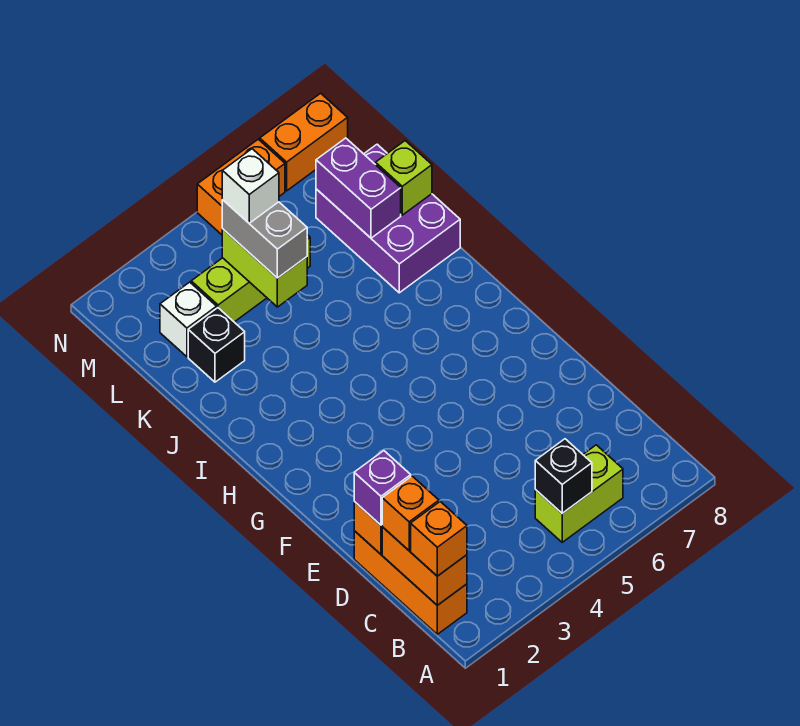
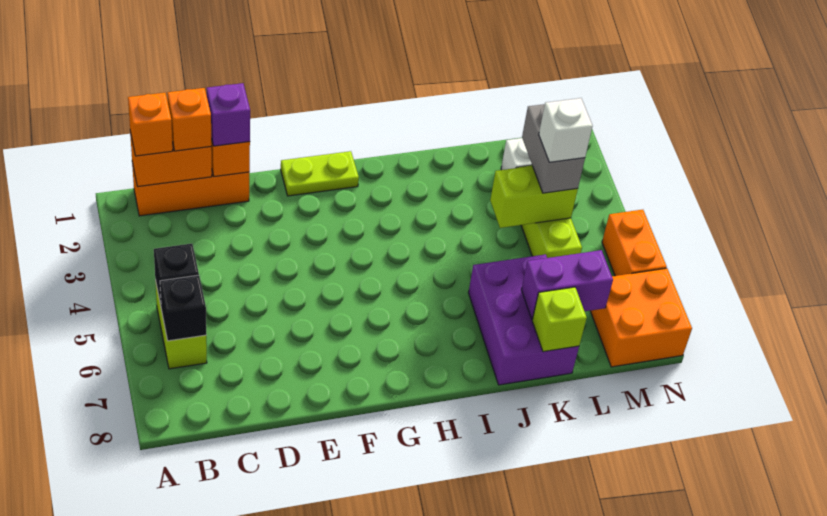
none -> lime 1x2 plate [281,151,359,196]
purple 2x3 brick [316,144,460,293] -> purple 2x3 brick turned to [468,254,579,385]
black 1x1 brick [188,308,245,382] -> black 1x1 brick moved to [160,275,206,341]
grey 1x2 brick [222,200,307,278] -> grey 1x2 brick turned to [522,104,585,193]
orange 1x2 brick [260,93,348,191] -> orange 2x2 brick [590,268,692,367]

